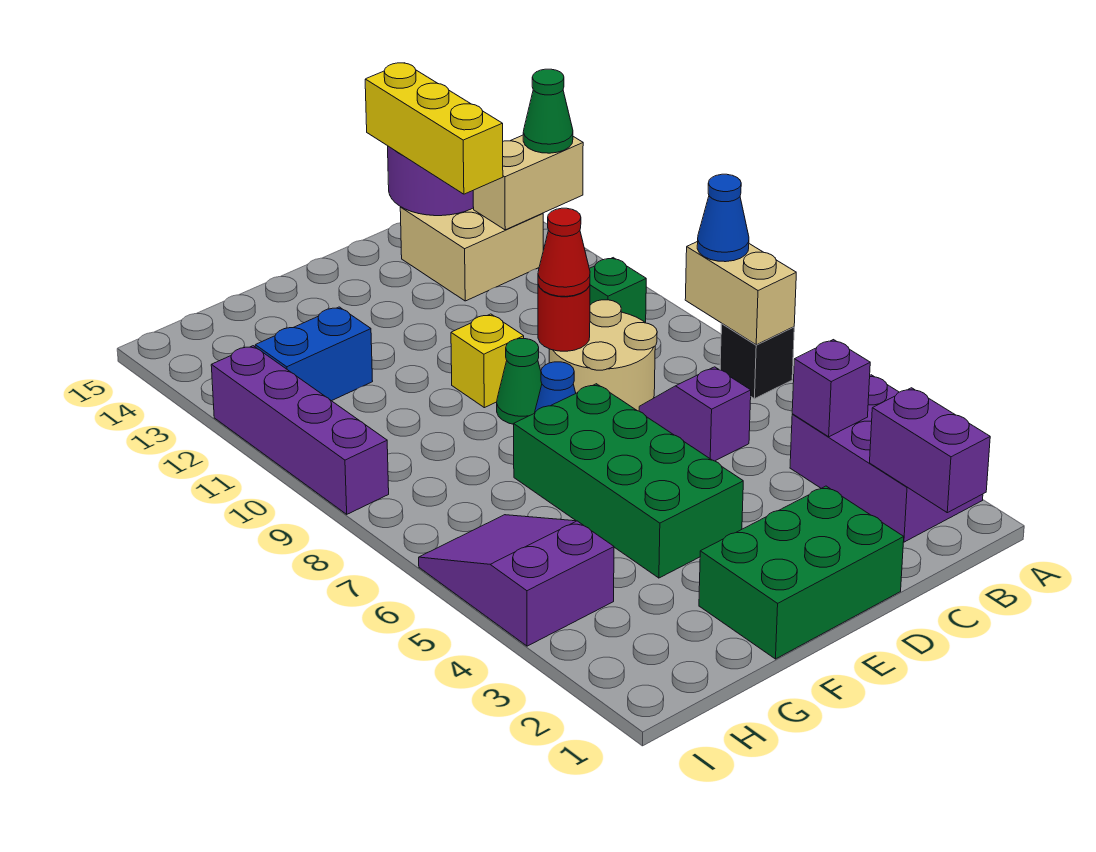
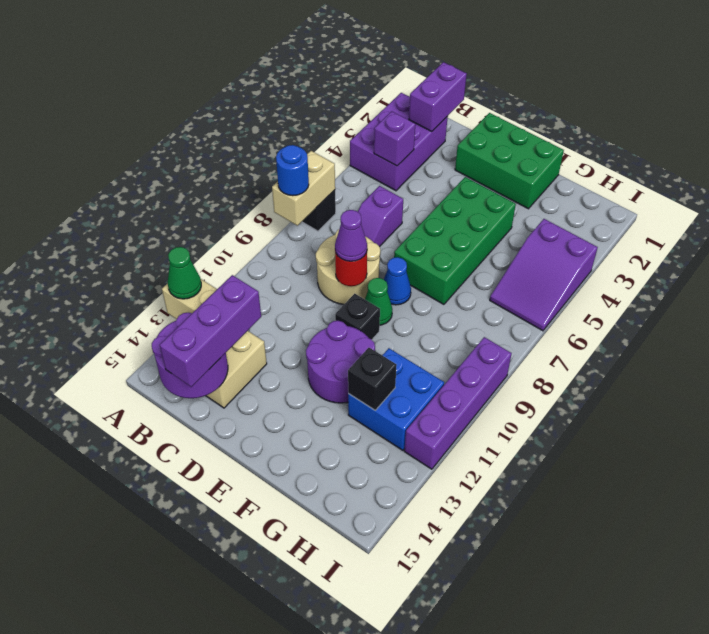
blue 1x1 cone [697,174,749,262] -> blue 1x1 round brick [276,145,309,196]
green 1x1 brick [589,258,646,323] -> none
yellow 1x3 brick [365,63,503,194] -> purple 1x3 brick [160,275,261,387]
red 1x1 cone [538,208,590,297] -> purple 1x1 cone [335,210,367,261]
yellow 1x1 brick [451,314,524,408] -> black 1x1 brick [335,294,380,340]
none -> purple 2x2 round brick [306,321,375,403]
blue 1x2 brick [255,307,373,401] -> blue 2x2 brick [348,348,444,450]
none -> black 1x1 brick [348,348,397,410]

